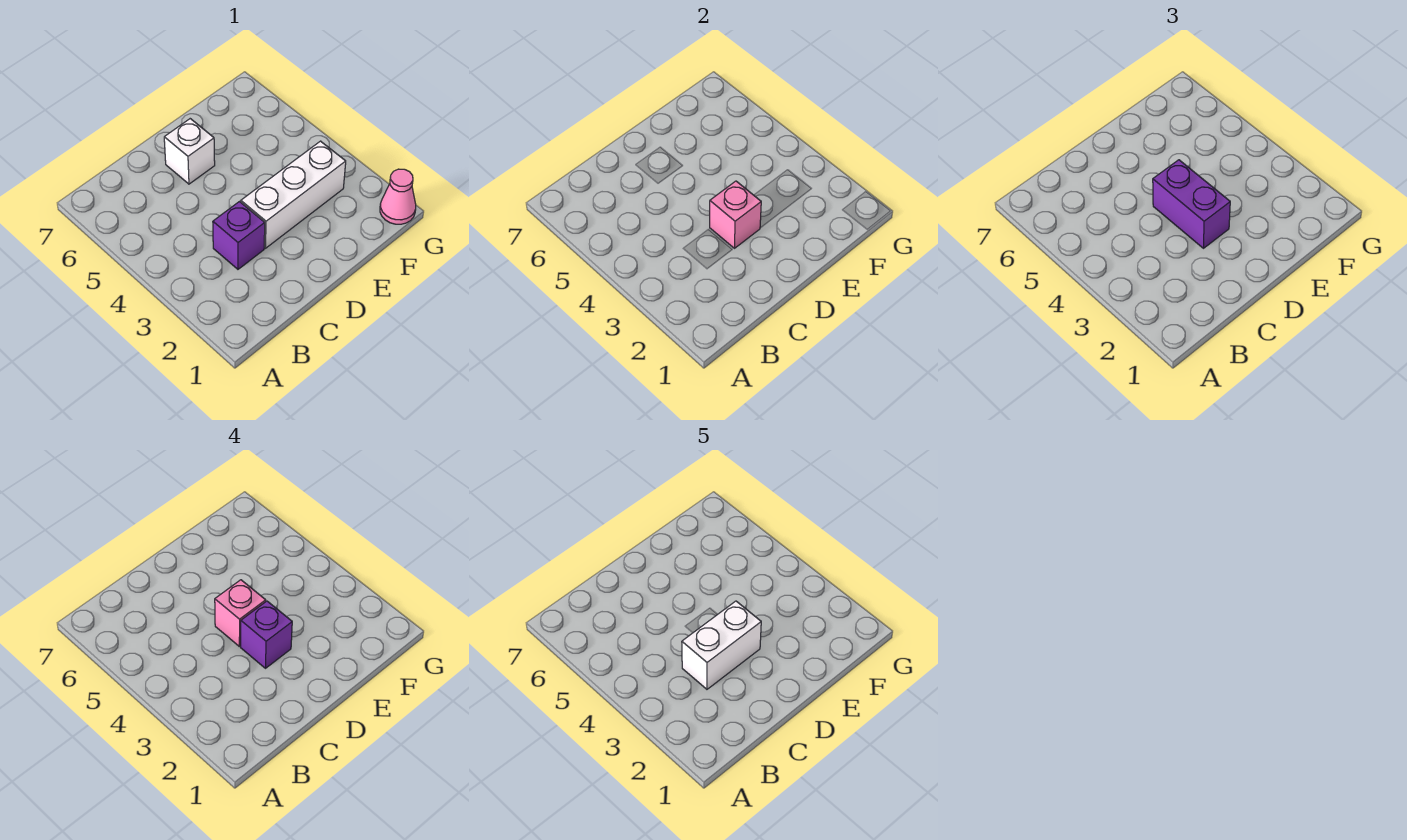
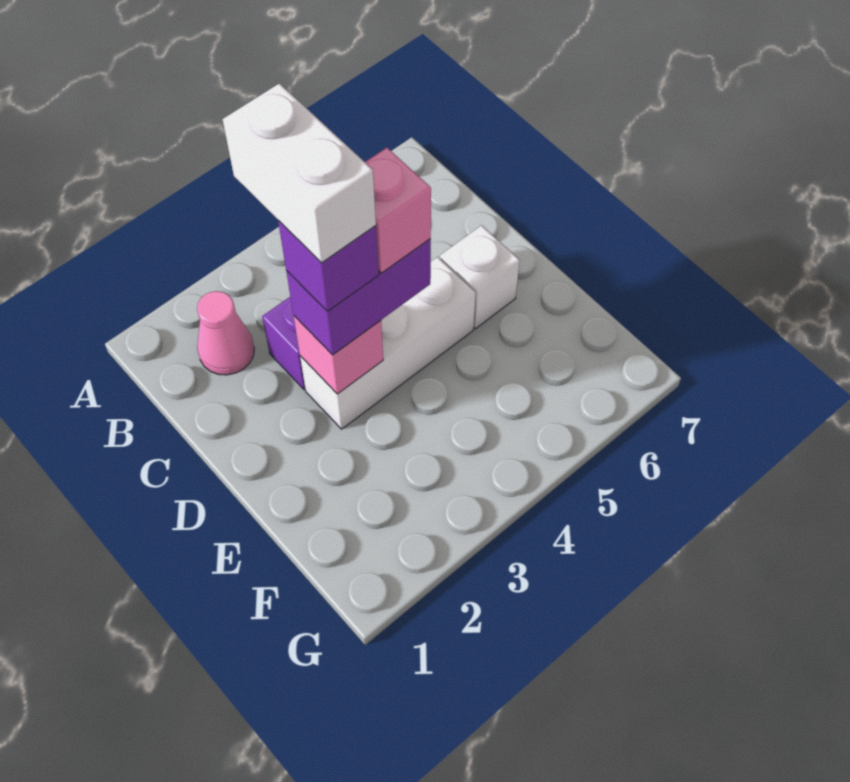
white 1x3 brick [241,141,346,248] -> white 1x3 brick turned to [300,257,476,429]
pink 1x1 cone [380,169,416,224] -> pink 1x1 cone moved to [197,291,254,375]

